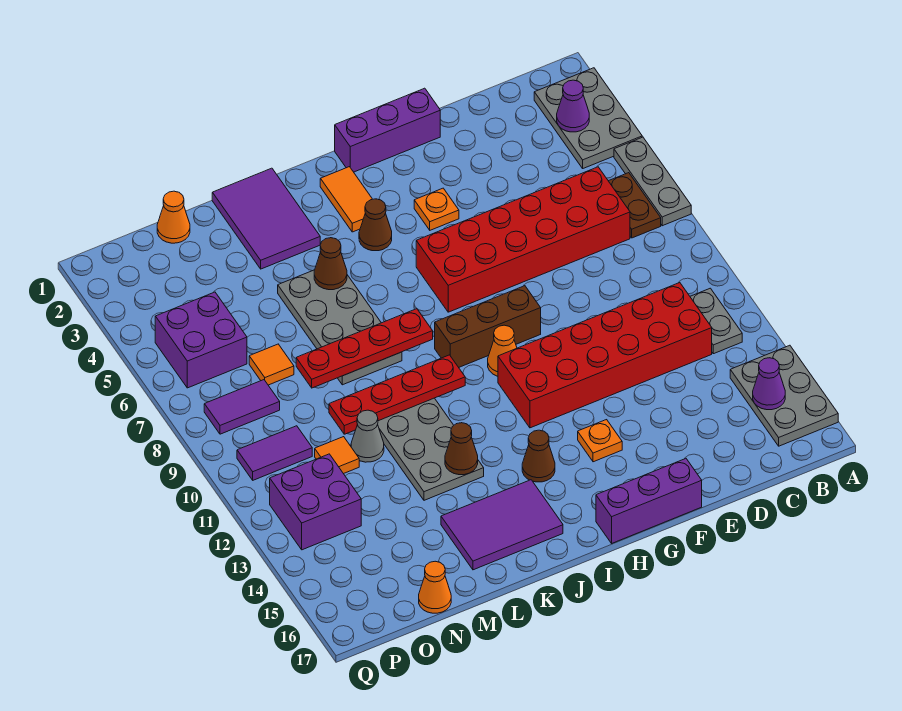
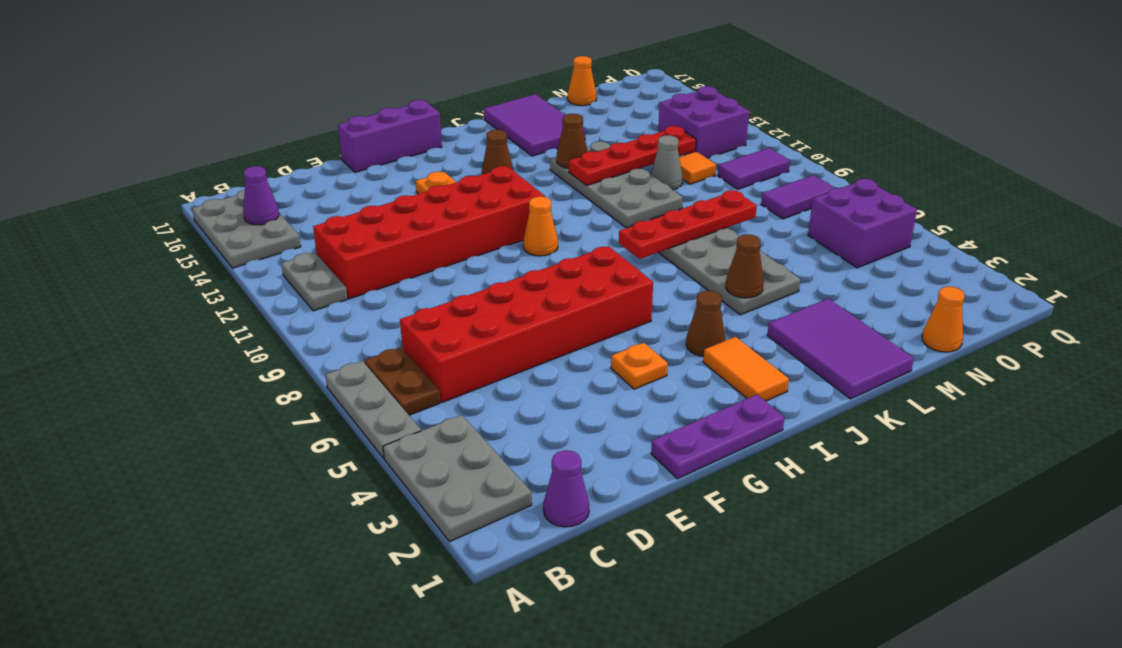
purple 1x1 cone [557,80,589,132] -> purple 1x1 cone moved to [543,450,589,527]
purple 1x3 brick [335,88,440,172] -> purple 1x3 plate [651,395,784,479]
brown 1x3 brick [435,286,541,367] -> none
red 1x4 plate [329,355,465,434] -> red 1x4 plate moved to [569,126,696,186]
purple 2x3 tile [441,480,563,570] -> purple 2x3 tile turned to [484,94,585,156]
orange 1x1 tile [249,344,294,385] -> none

